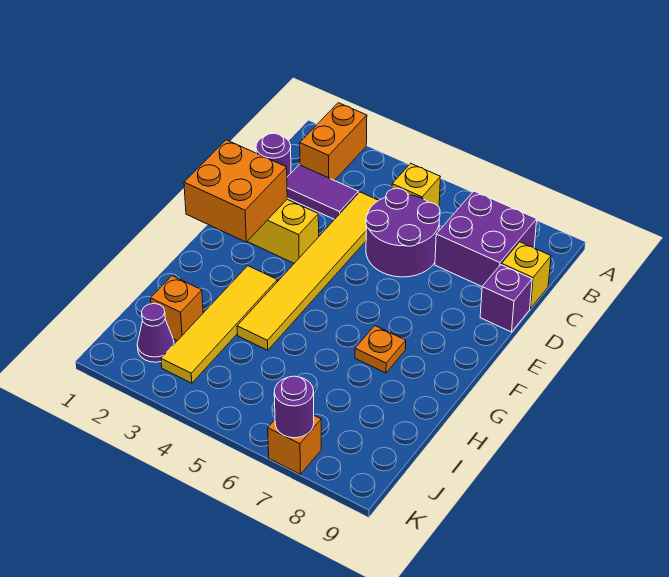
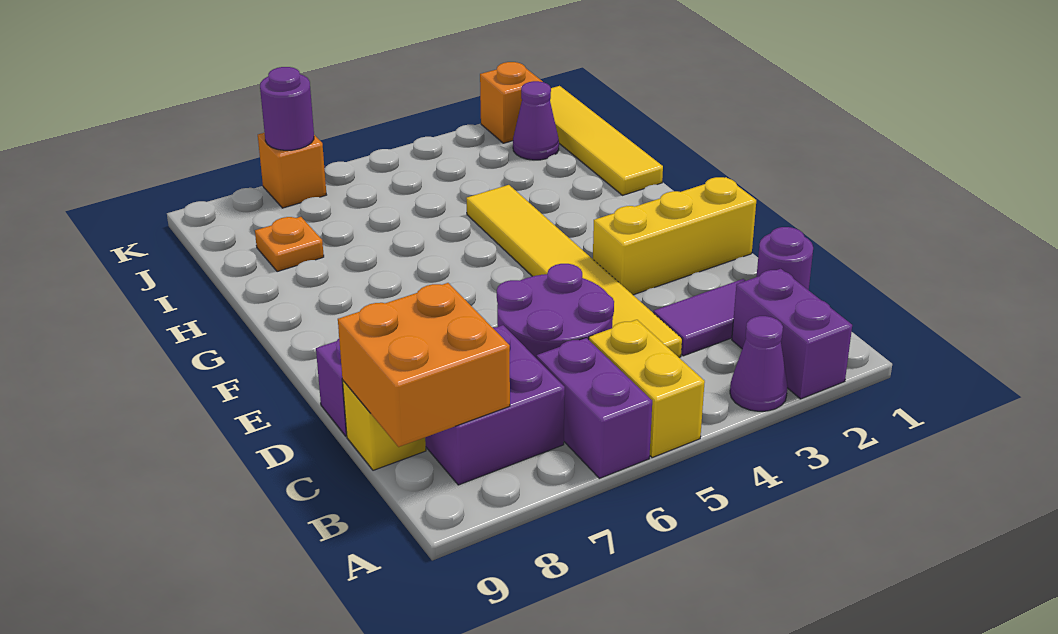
orange 1x2 brick [300,103,367,181] -> purple 1x2 brick [732,269,852,399]
none -> purple 1x1 cone [730,316,788,411]
none -> purple 1x2 brick [536,338,652,478]
yellow 1x1 brick [392,164,440,206] -> yellow 1x2 brick [589,320,705,458]
orange 2x2 brick [184,140,287,242] -> orange 2x2 brick moved to [338,283,510,447]
yellow 1x4 tile [161,266,277,383] -> yellow 1x4 tile moved to [550,86,663,195]
orange 1x1 plate [355,326,406,373] -> orange 1x1 plate moved to [255,217,324,272]
orange 1x1 brick [151,276,203,341] -> orange 1x1 brick moved to [480,62,542,143]

